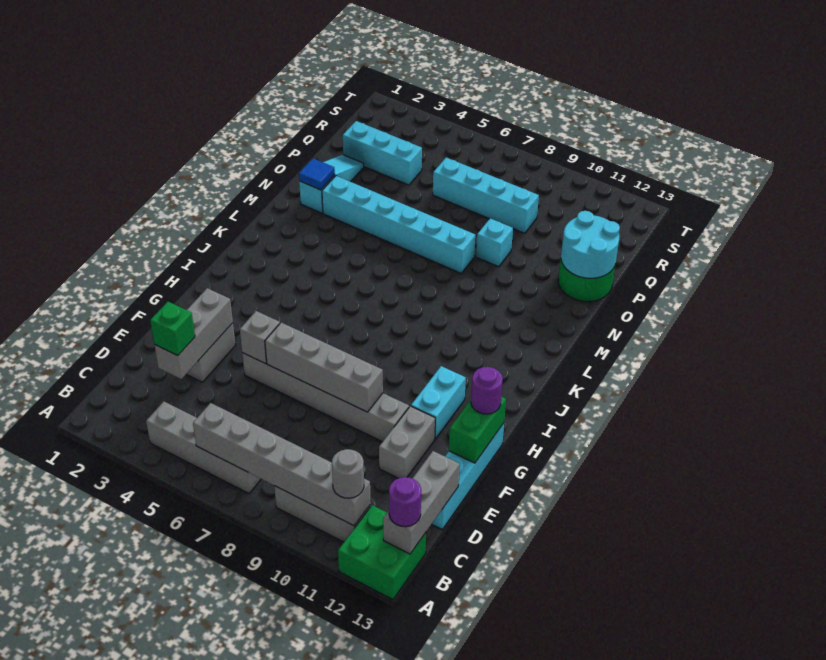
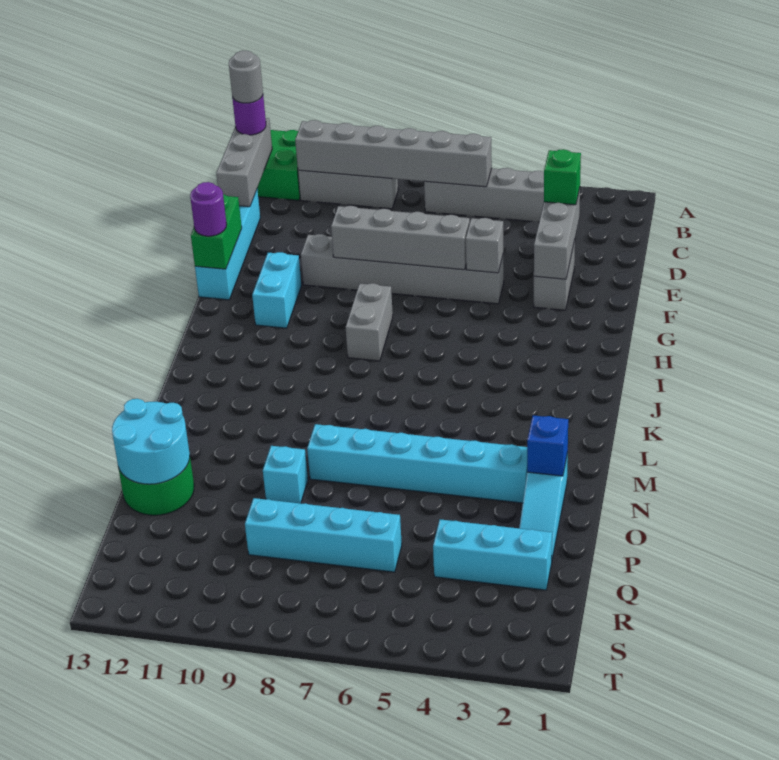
grey 1x1 round brick [332,449,364,498] -> grey 1x1 round brick moved to [229,51,263,103]
grey 1x2 brick [379,406,435,478] -> grey 1x2 brick moved to [346,283,393,361]
blue 1x1 tile [299,158,335,190] -> blue 1x1 brick [527,415,568,476]

